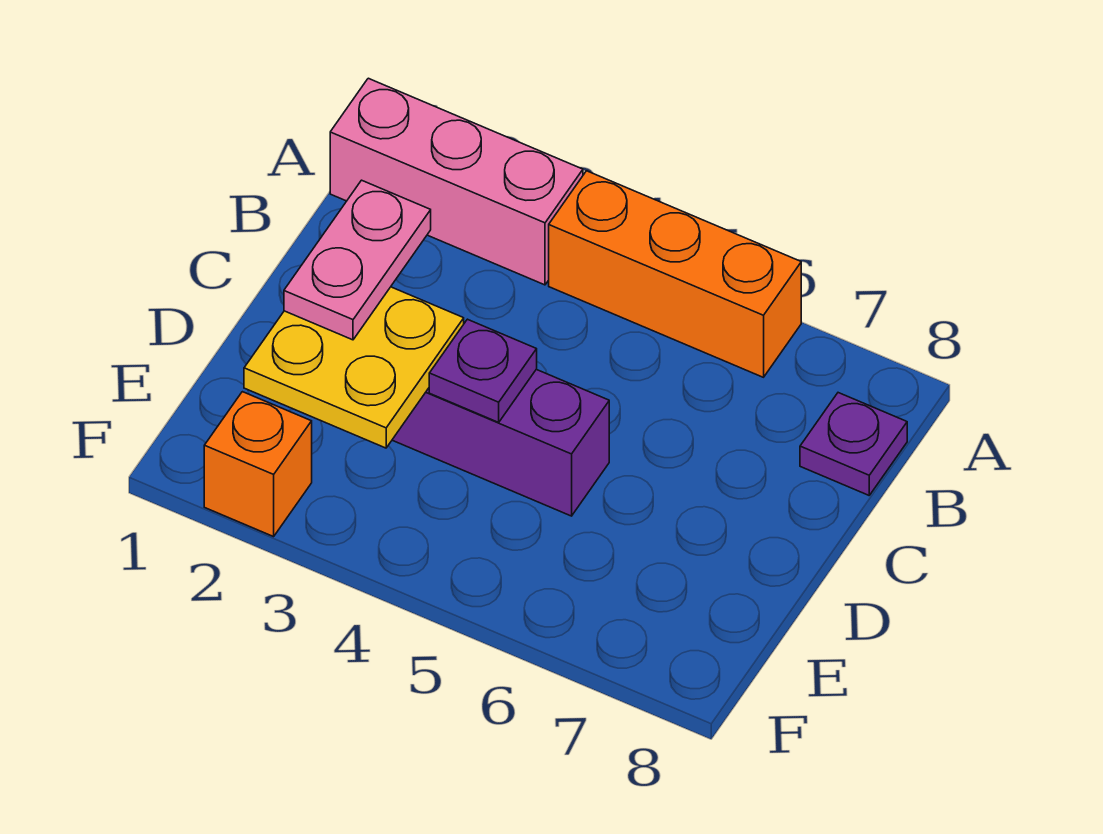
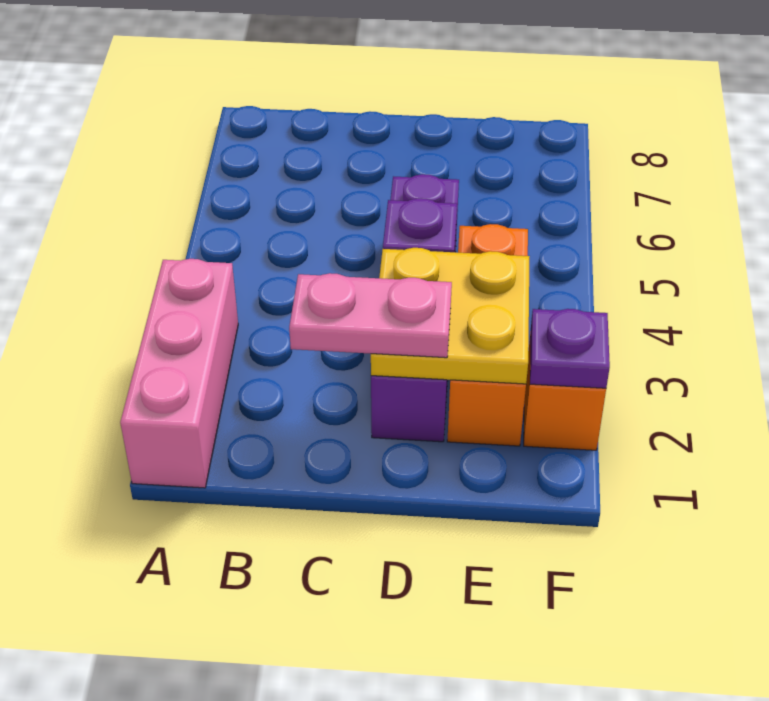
orange 1x3 brick [549,171,801,377] -> orange 1x3 brick moved to [447,224,528,446]
purple 1x1 plate [800,393,907,495] -> purple 1x1 plate moved to [530,309,610,388]

